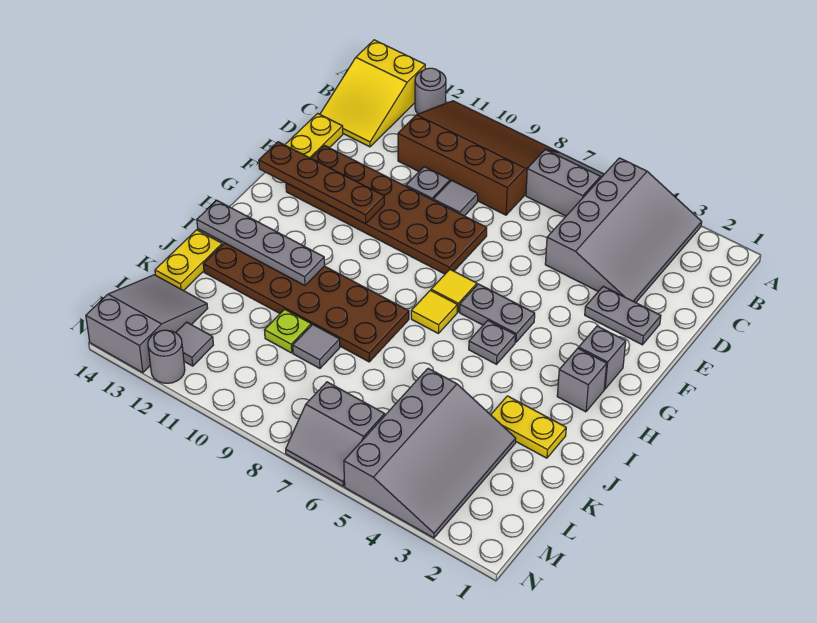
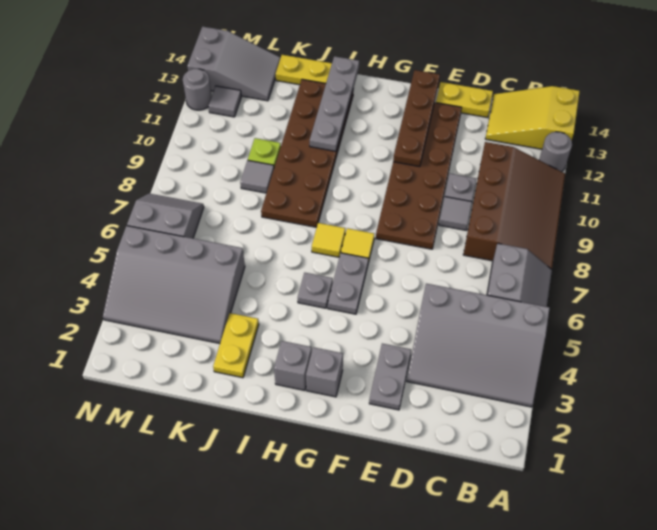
grey 2x2 slope [286,382,385,486] -> grey 2x2 slope turned to [127,194,204,238]

